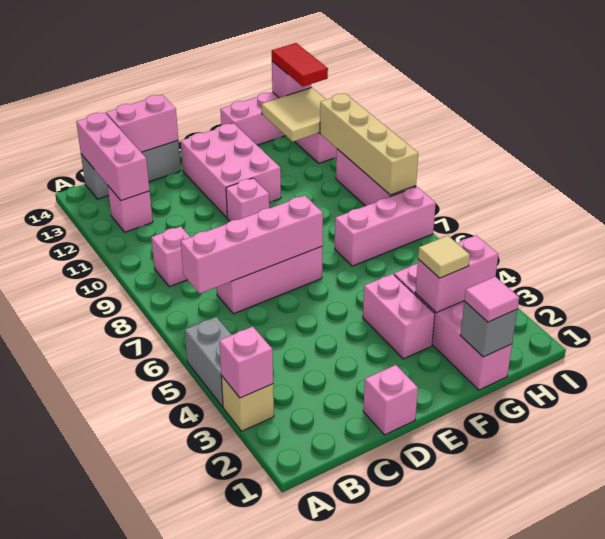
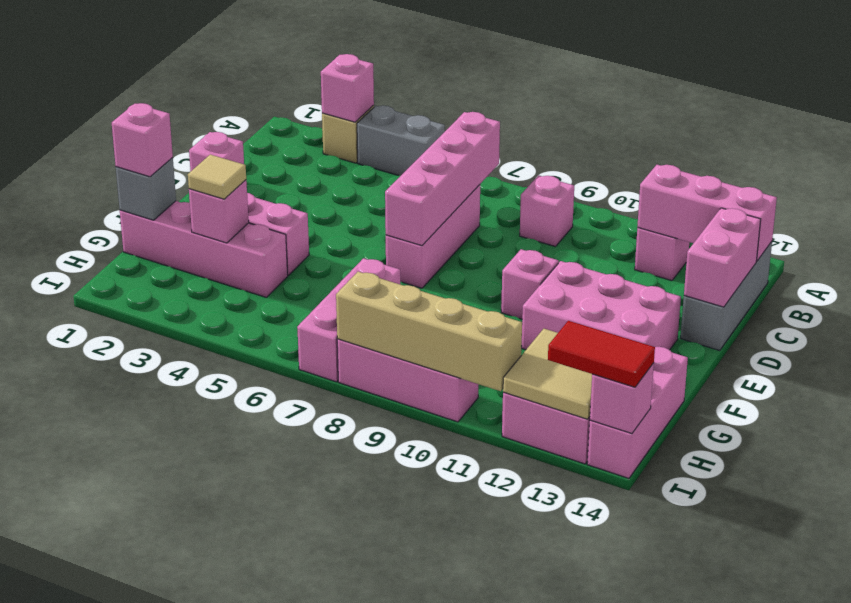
pink 1x1 tile [464,277,519,322] -> pink 1x1 brick [112,103,173,177]
pink 1x2 brick [415,235,498,313] -> pink 1x1 brick [189,180,249,243]

